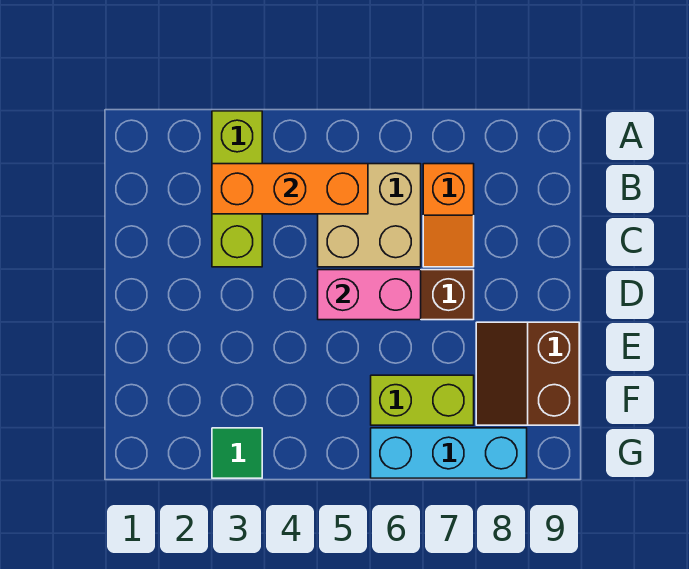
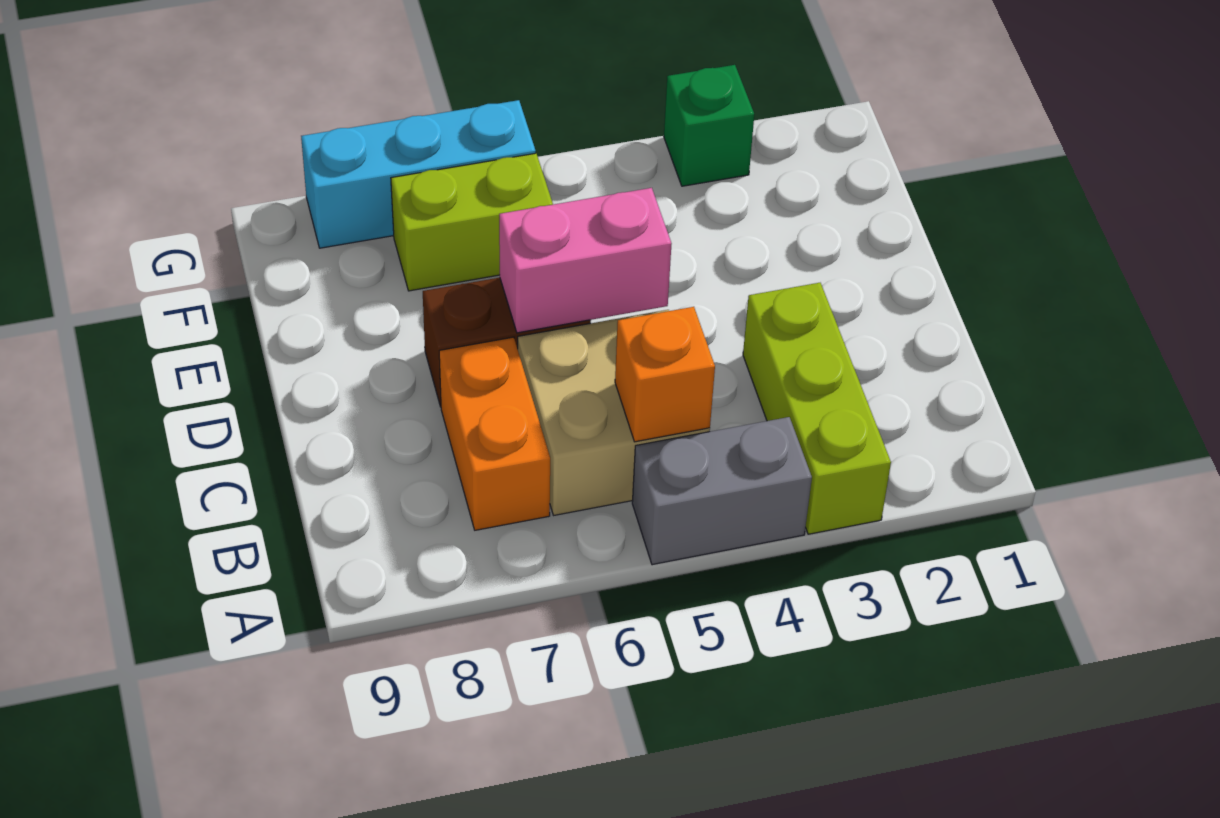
none -> grey 1x2 brick [632,417,812,565]
orange 1x3 brick [212,164,368,214] -> orange 1x1 brick [615,307,715,442]
orange 1x2 slope [423,164,474,267] -> orange 1x2 brick [439,337,550,530]
brown 2x2 slope [476,322,579,425] -> none
green 1x1 tile [212,428,262,478] -> green 1x1 brick [664,65,754,186]

